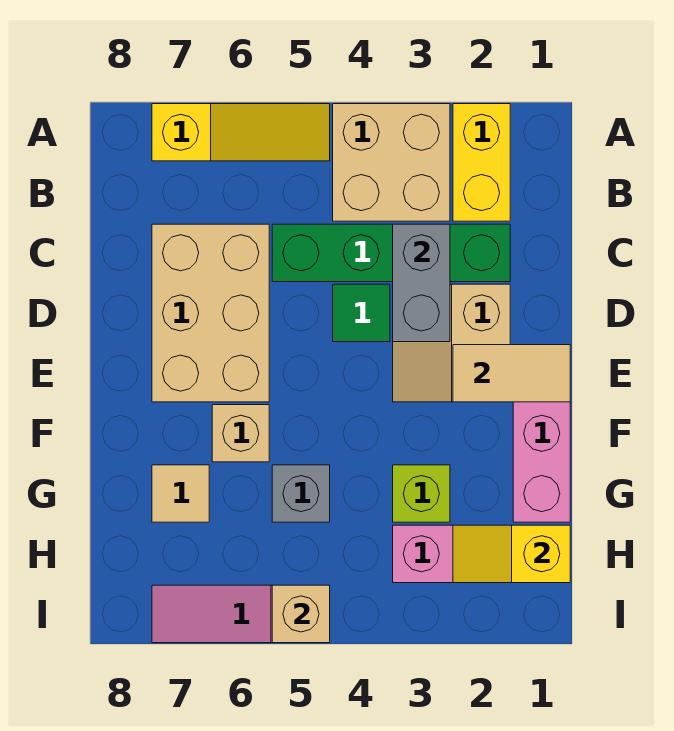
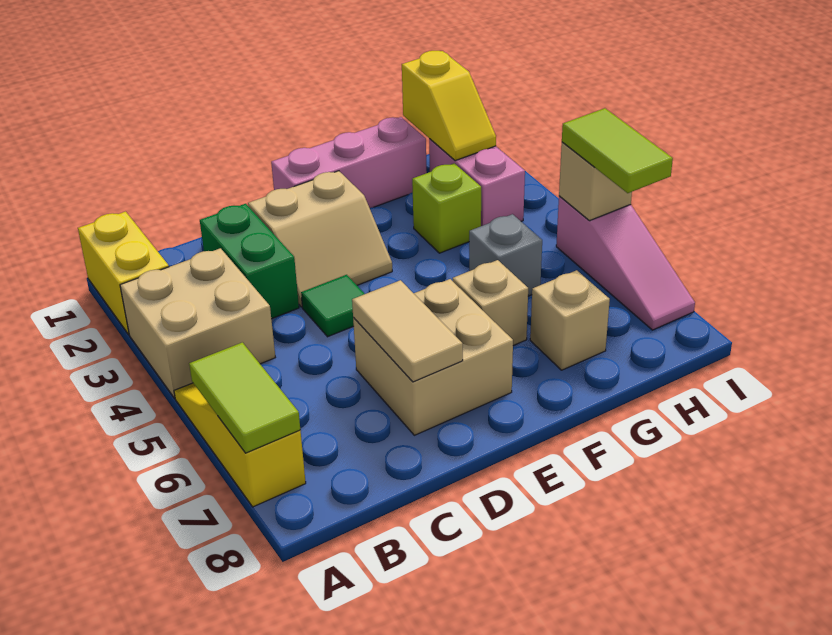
yellow 1x2 brick [453,104,510,221] -> yellow 1x2 brick turned to [78,212,169,334]
none -> lime 1x2 tile [189,342,300,453]
green 1x4 brick [272,224,510,282] -> green 1x2 brick [200,204,299,319]
grey 1x2 brick [393,224,450,342] -> none
tan 2x3 brick [152,224,269,402] -> tan 2x2 brick [353,279,513,435]
tan 1x2 tile [453,345,570,402] -> tan 1x2 tile moved to [352,280,463,382]
tan 1x1 tile [152,465,209,522] -> tan 1x1 brick [530,270,610,370]
none -> lime 1x2 tile [562,108,673,193]

